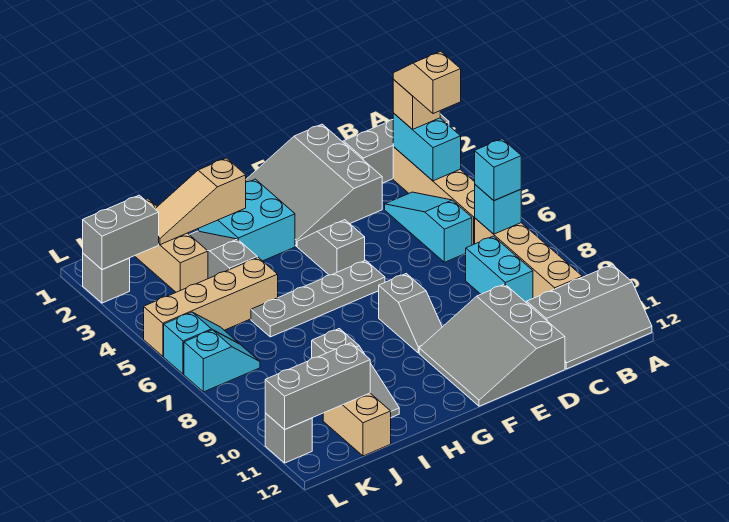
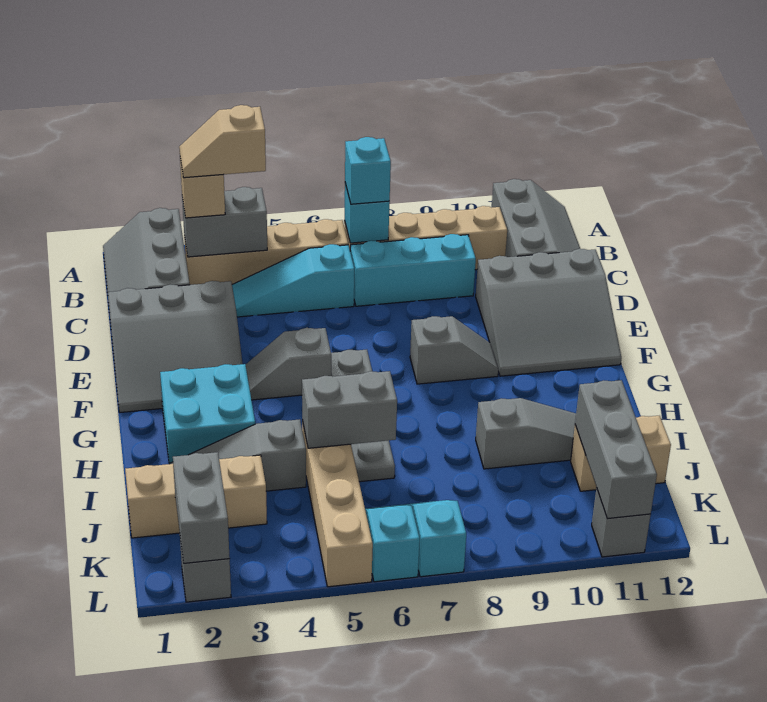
cyan 1x2 brick [393,113,461,181] -> grey 1x2 brick [182,187,267,257]
cyan 1x2 brick [466,236,533,303] -> cyan 1x3 brick [350,234,476,306]
tan 1x3 slope [155,158,246,245] -> none
none -> grey 1x2 brick [302,371,397,448]

